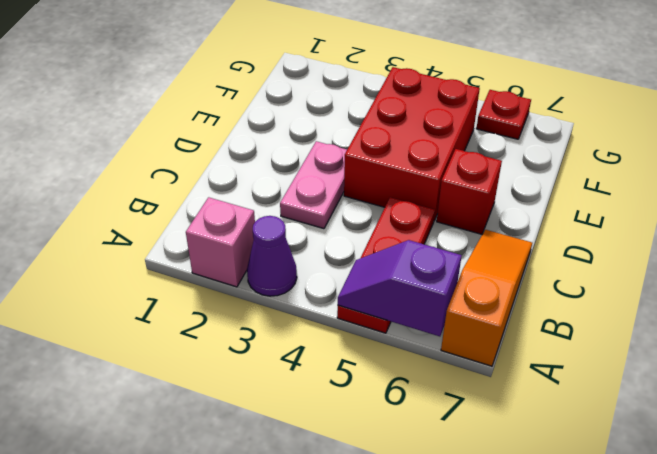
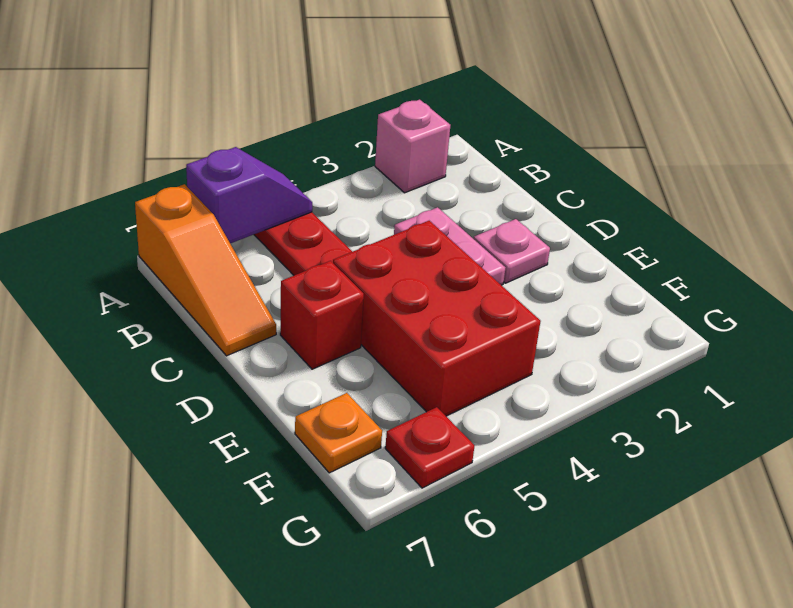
purple 1x1 cone [247,216,297,296] -> none
none -> pink 1x1 plate [474,219,550,283]
none -> orange 1x1 plate [295,393,382,473]

